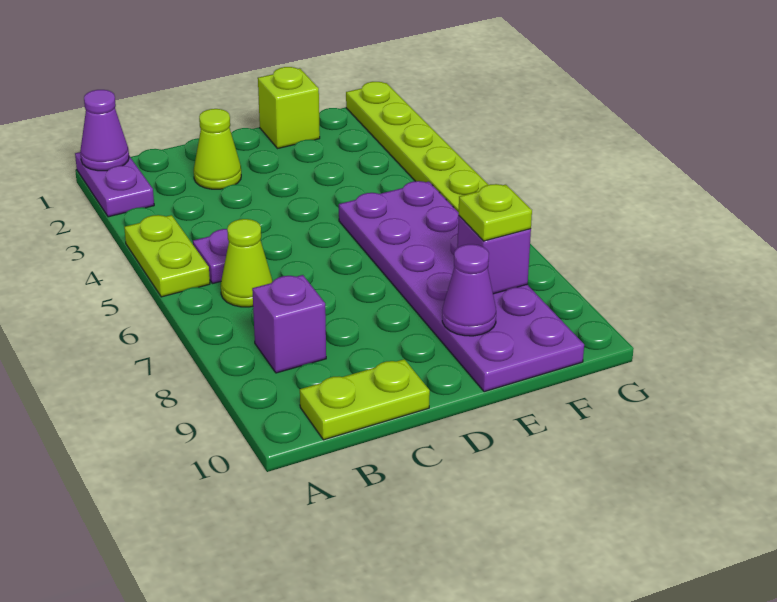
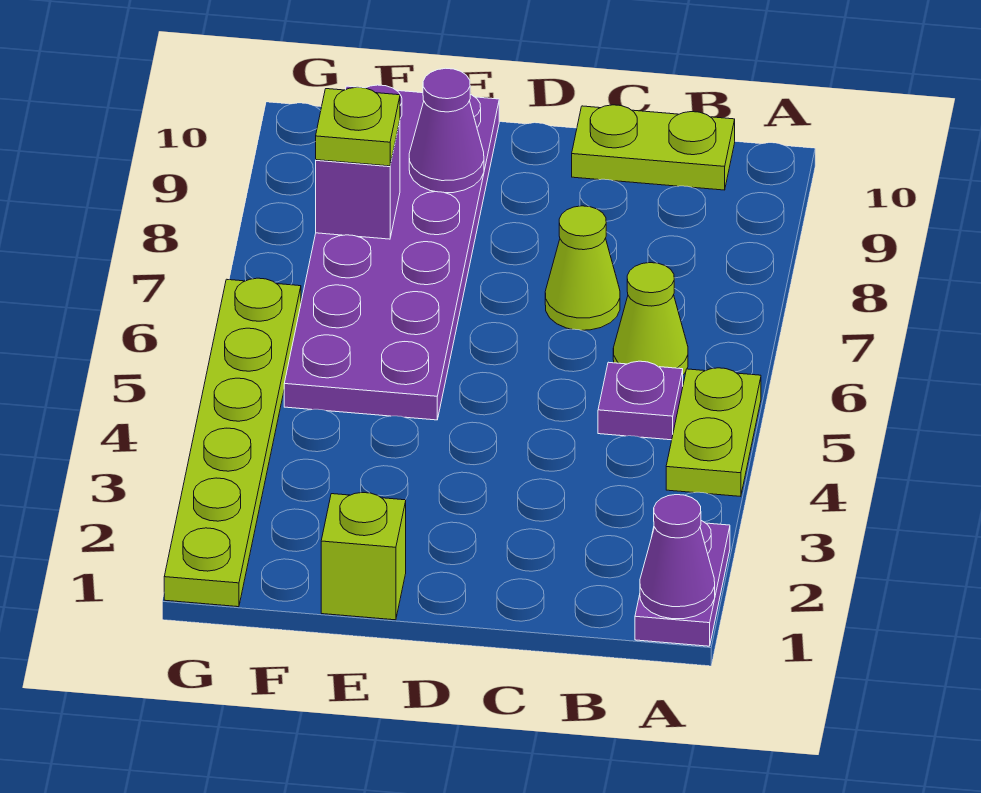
purple 1x1 brick [252,275,326,373] -> none
lime 1x1 cone [194,109,241,189] -> lime 1x1 cone moved to [545,206,620,330]

